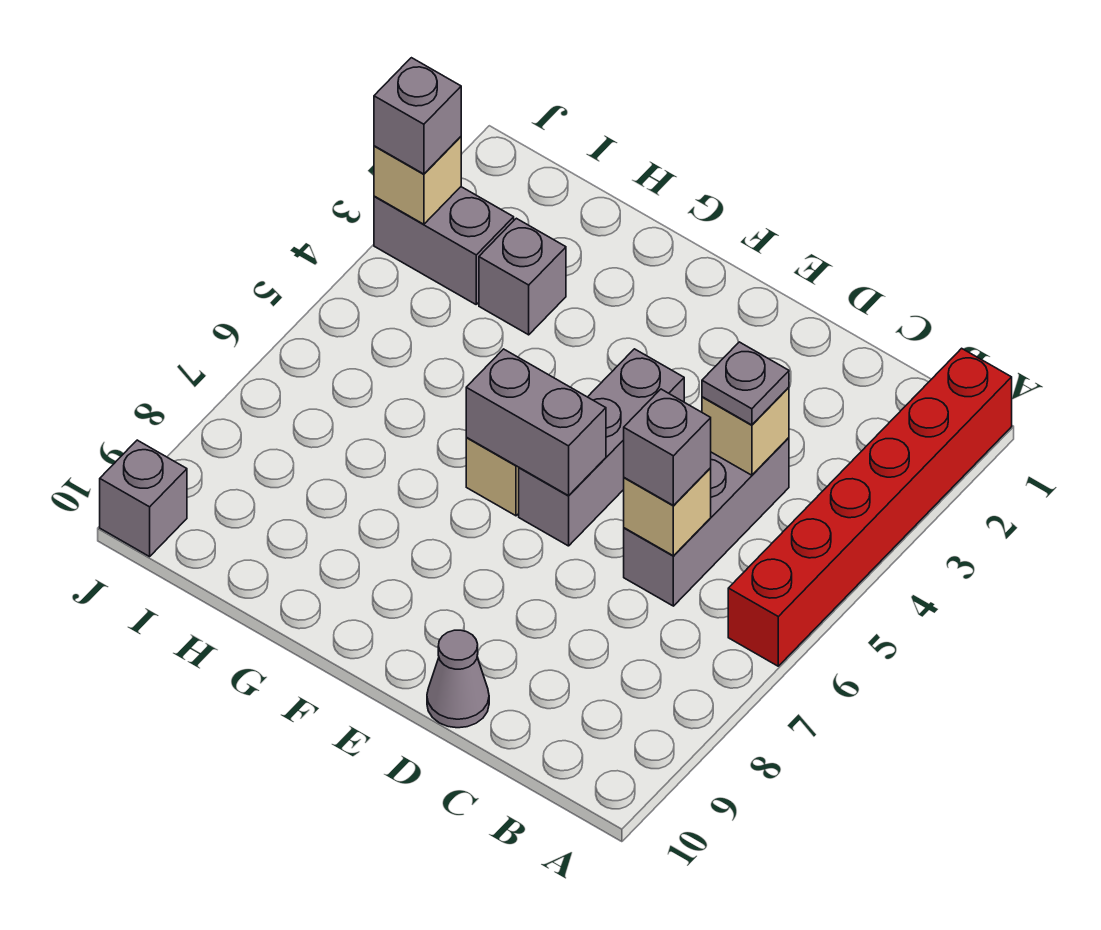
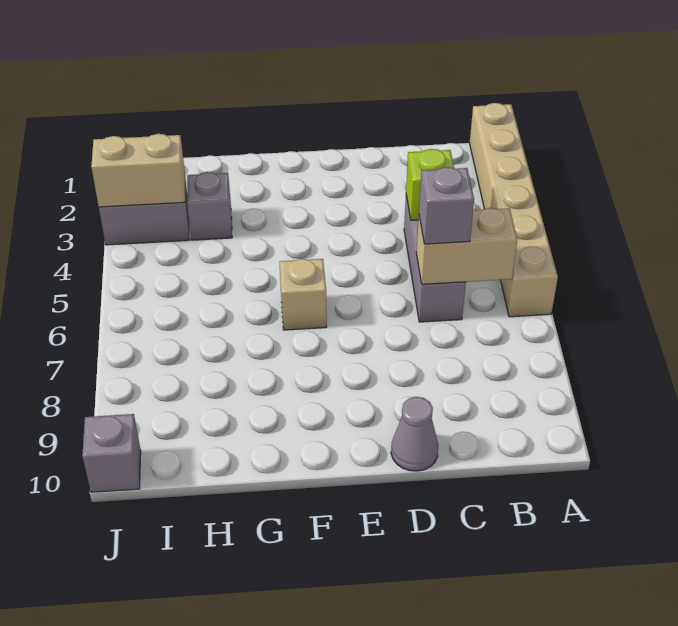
red 1x6 brick [728,348,1012,666] -> tan 1x6 brick [470,103,558,317]
tan 1x1 brick [702,387,789,475] -> lime 1x1 brick [406,149,454,220]
grey 1x1 plate [702,342,789,425] -> none
tan 1x1 brick [624,468,711,556] -> tan 1x2 brick [416,208,517,284]
grey 1x3 brick [519,349,684,546] -> none
grey 1x2 brick [466,349,606,496] -> none
tan 1x1 brick [374,137,461,224] -> tan 1x2 brick [91,134,185,207]
grey 1x1 brick [374,58,461,174] -> none

